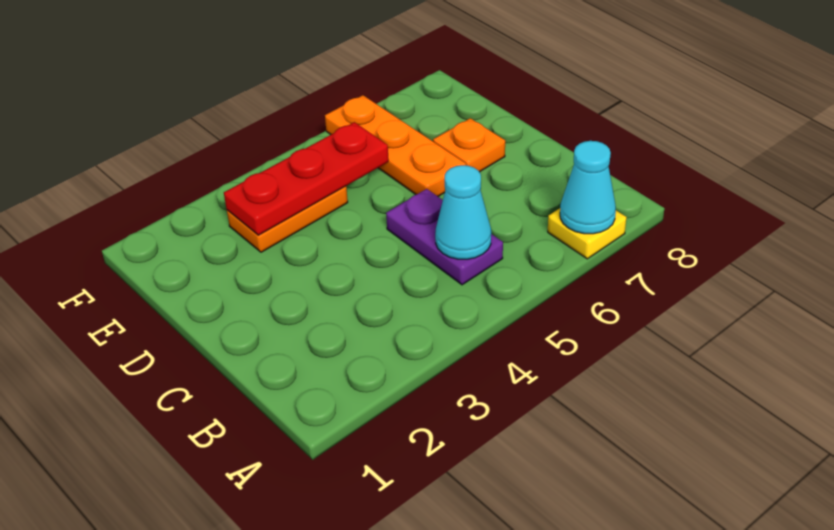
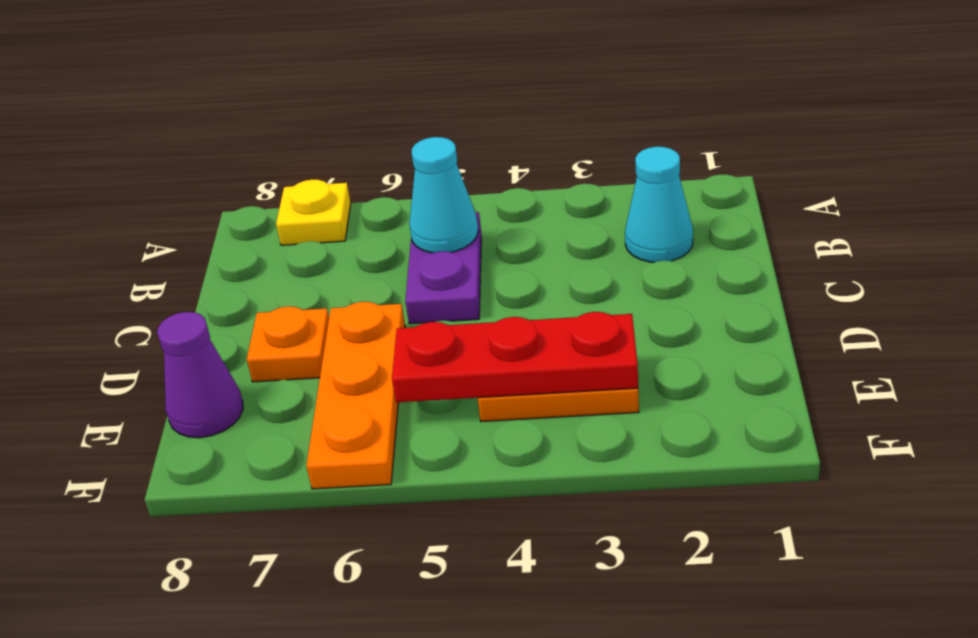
cyan 1x1 cone [560,141,616,234] -> cyan 1x1 cone moved to [625,147,693,262]
none -> purple 1x1 cone [157,312,243,438]

